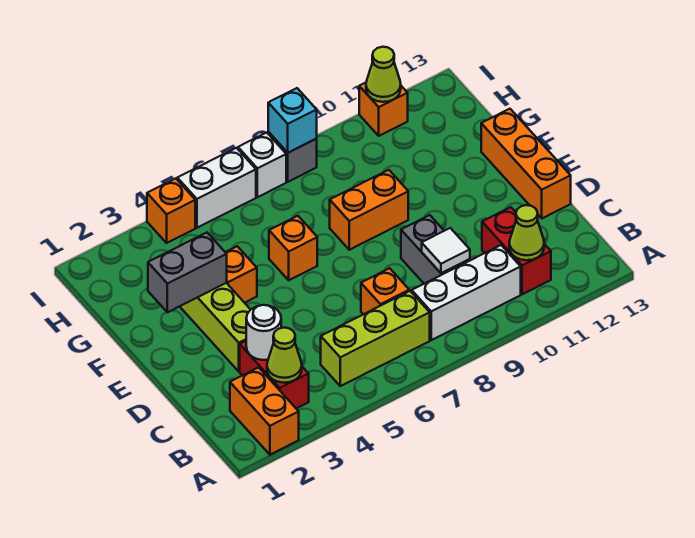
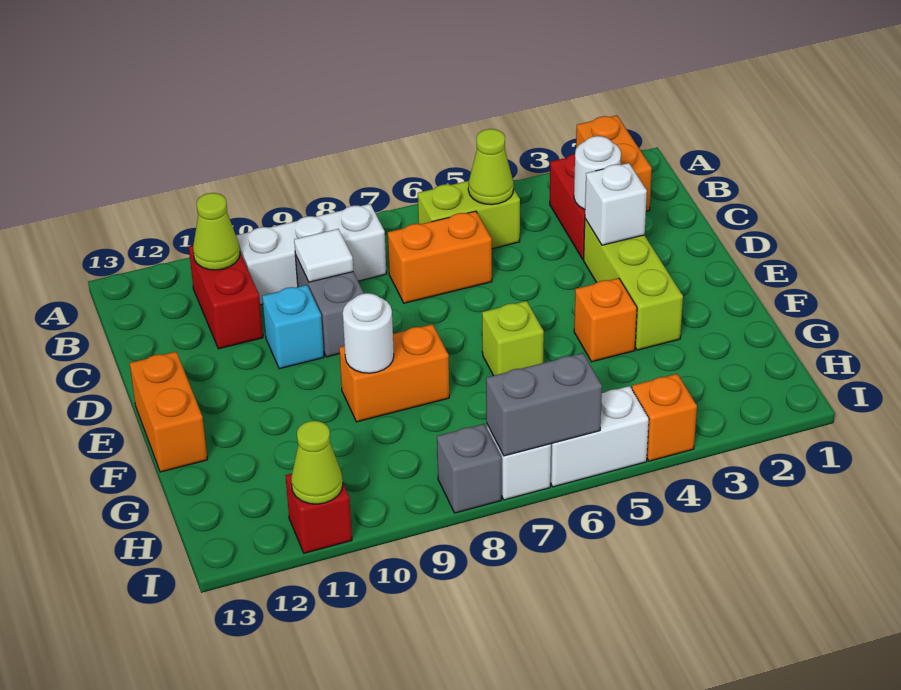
lime 1x1 cone [267,328,302,383] -> lime 1x1 cone moved to [468,129,514,205]
lime 1x3 brick [321,291,430,386] -> lime 1x2 brick [418,181,520,249]
orange 1x1 brick [361,268,409,314] -> orange 1x2 brick [388,211,492,303]
none -> white 1x1 brick [585,163,647,245]
orange 1x3 brick [481,109,571,218] -> orange 1x2 brick [130,352,207,472]
grey 1x2 brick [148,233,227,312] -> grey 1x2 brick moved to [486,353,602,456]
orange 1x1 brick [269,216,317,280] -> lime 1x1 brick [482,301,544,376]
none -> white 1x1 round brick [343,293,394,373]
cyan 1x1 brick [268,88,317,153] -> cyan 1x1 brick moved to [262,285,324,369]
orange 1x1 brick [359,83,408,136] -> red 1x1 brick [285,474,352,553]

